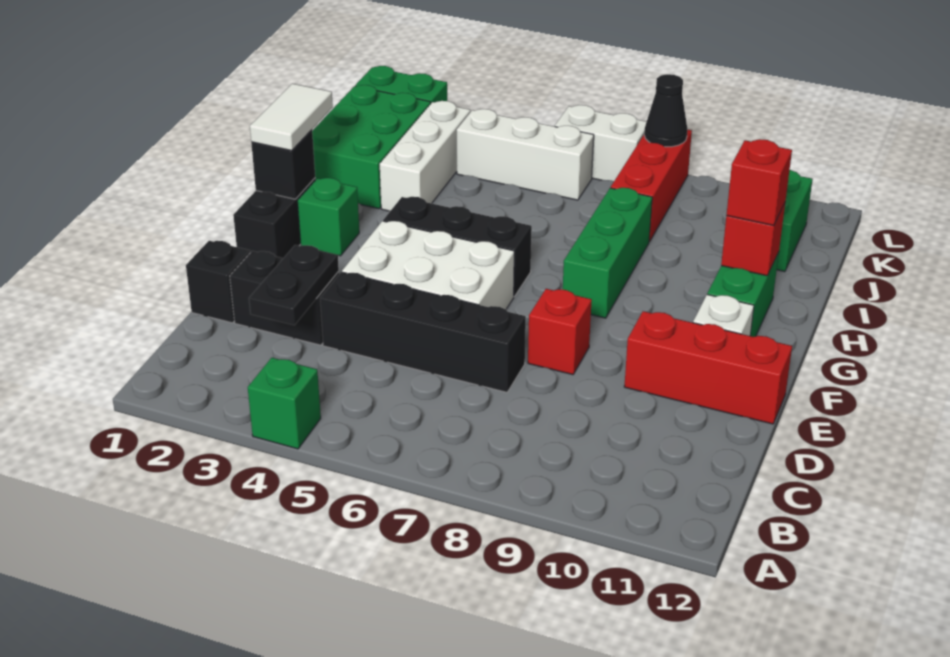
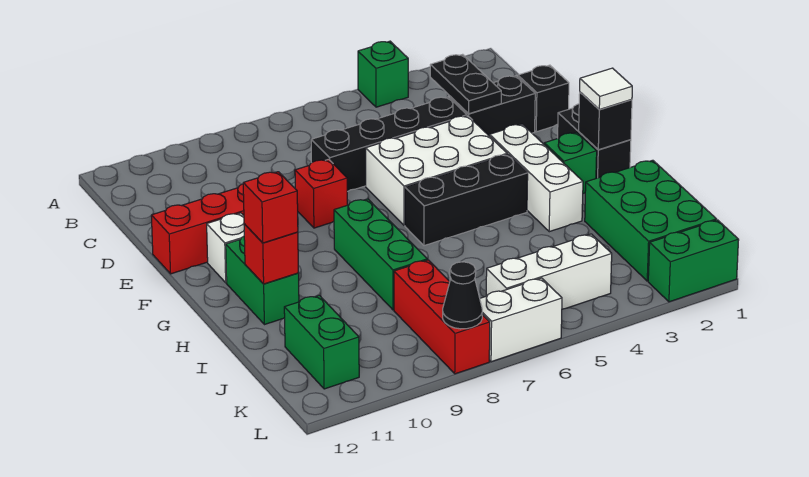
white 1x2 tile [250,84,333,151] -> white 1x1 tile [580,68,632,110]
white 1x3 brick [380,101,470,211] -> white 1x3 brick moved to [490,124,583,232]

